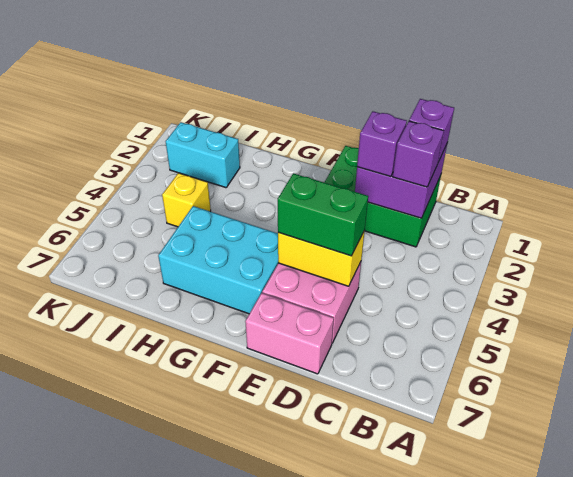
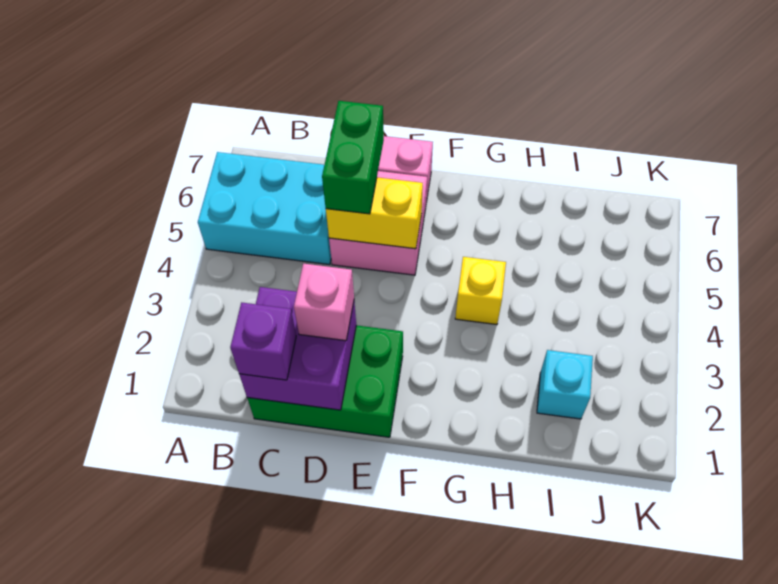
purple 1x1 brick [393,121,444,187] -> none
purple 1x1 brick [357,111,407,177] -> pink 1x1 brick [294,264,354,341]
green 1x2 brick [278,173,368,256] -> green 1x2 brick turned to [322,101,384,214]
cyan 2x3 brick [158,206,278,314] -> cyan 2x3 brick moved to [198,152,331,265]
cyan 1x2 brick [166,122,240,188] -> cyan 1x1 brick [537,350,593,419]
yellow 1x1 brick [162,173,211,227] -> yellow 1x1 brick moved to [455,257,506,325]

